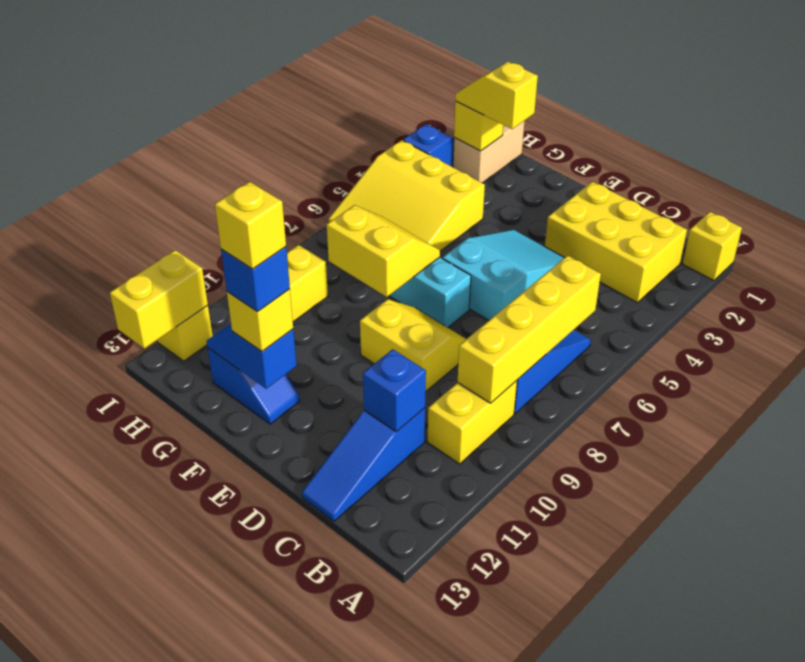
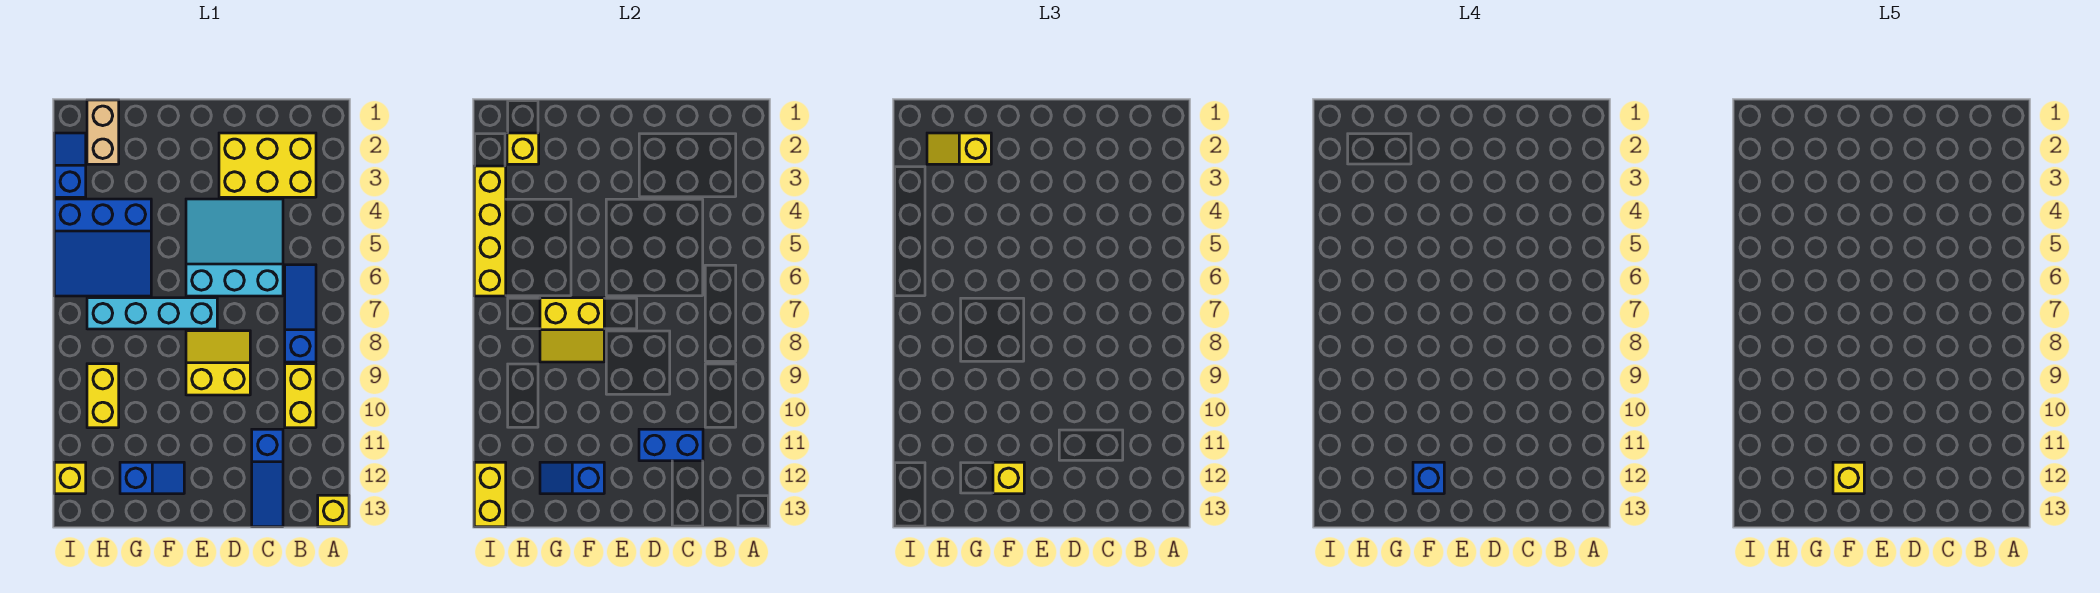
yellow 1x1 brick [683,212,742,281] -> yellow 1x1 brick moved to [318,495,349,527]
yellow 1x4 brick [458,256,601,403] -> yellow 1x4 brick moved to [474,166,506,296]
blue 1x1 brick [363,349,426,432] -> blue 1x2 brick [639,429,703,461]
cyan 2x3 slope [443,230,565,320] -> cyan 3x3 slope [186,199,283,296]
yellow 2x2 slope [327,205,440,297] -> yellow 2x2 slope turned to [540,298,604,362]
yellow 3x3 slope [329,140,485,251] -> blue 3x3 slope [54,199,151,296]

